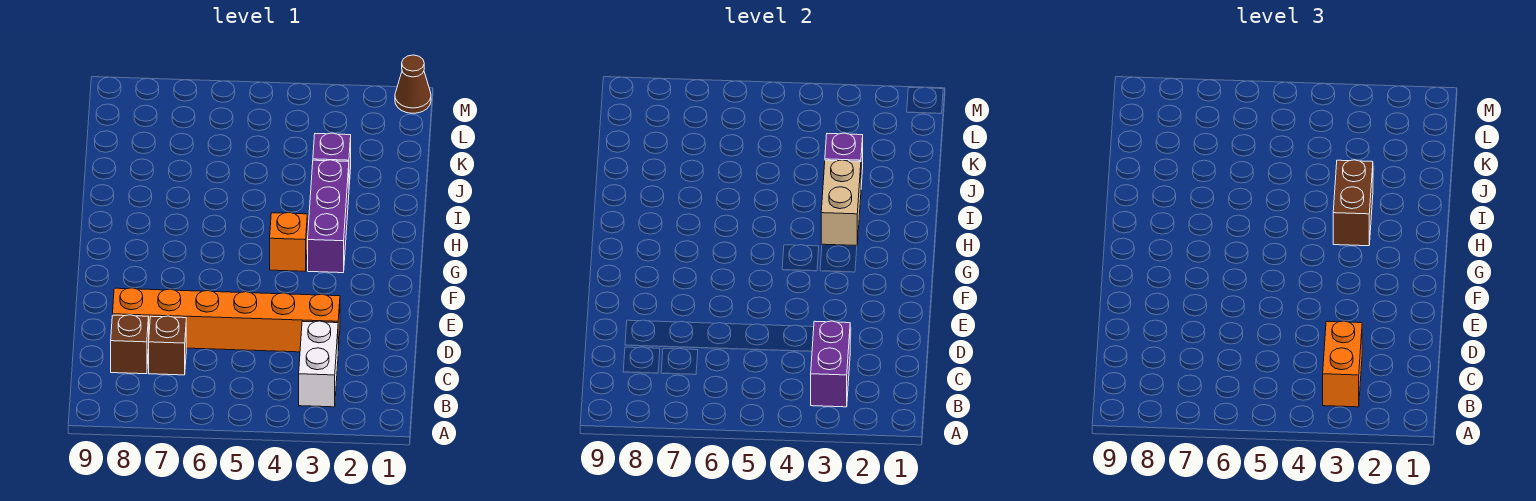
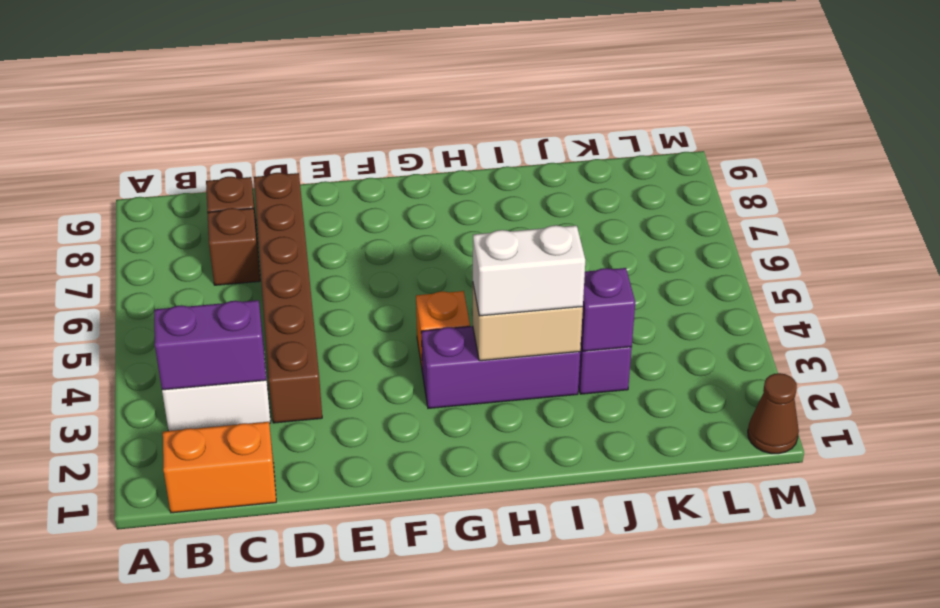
orange 1x2 brick [1323,321,1362,407] -> orange 1x2 brick moved to [163,422,276,513]
orange 1x6 brick [113,288,340,352] -> brown 1x6 brick [254,173,322,423]
brown 1x2 brick [1333,160,1373,246] -> white 1x2 brick [473,225,585,316]

